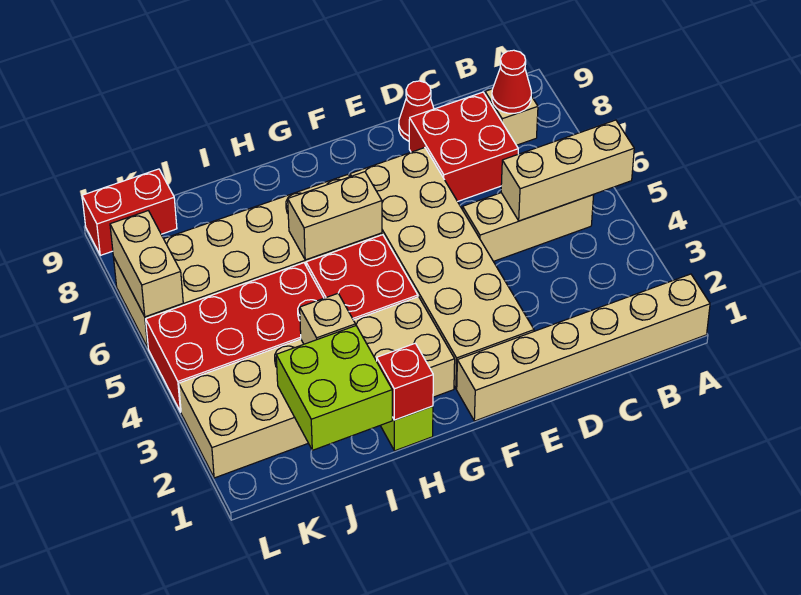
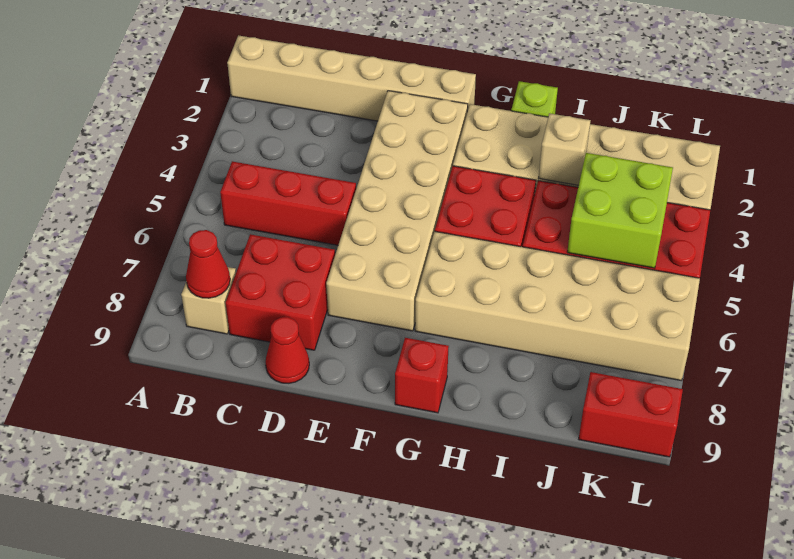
tan 1x3 brick [501,120,634,221] -> none
tan 1x3 brick [463,193,594,261] -> red 1x3 brick [220,161,356,245]
tan 1x2 brick [288,172,382,260] -> none
red 1x1 brick [377,343,433,420] -> red 1x1 brick moved to [395,338,449,413]
lime 2x2 brick [276,326,392,450] -> lime 2x2 brick moved to [567,153,673,268]
tan 1x2 brick [110,211,183,317] -> none

